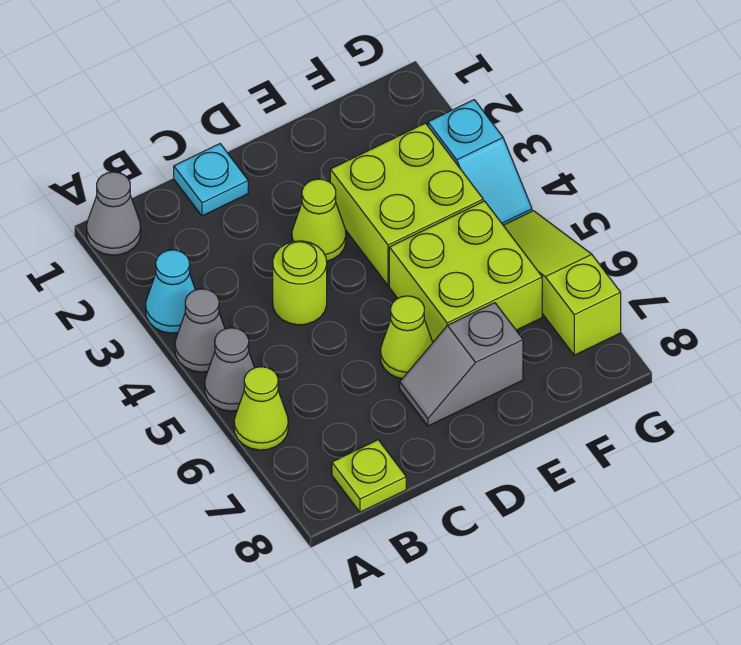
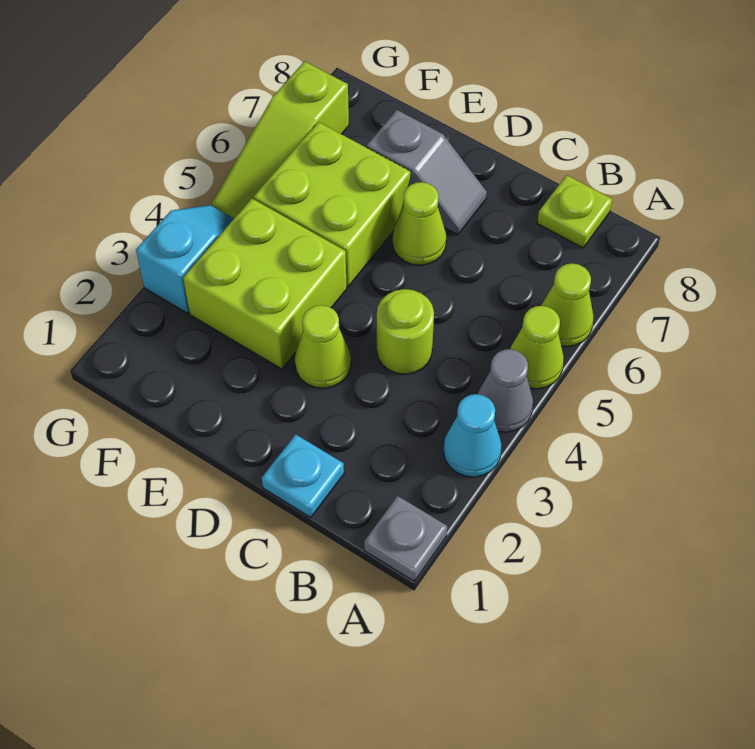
grey 1x1 cone [87,172,141,255] -> grey 1x1 plate [364,496,447,581]
grey 1x1 cone [205,328,254,411] -> lime 1x1 cone [510,306,564,389]

